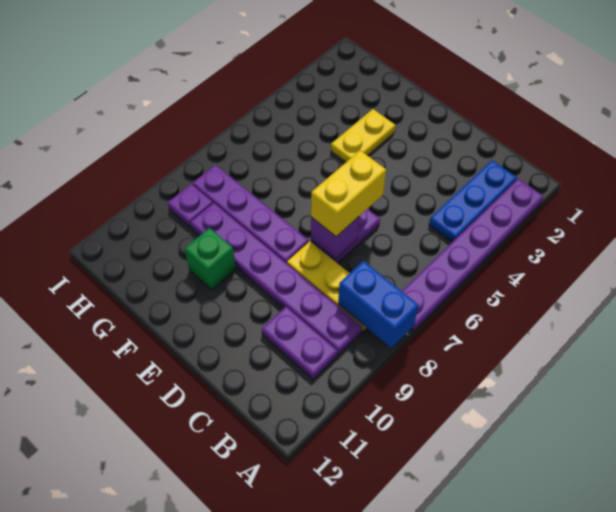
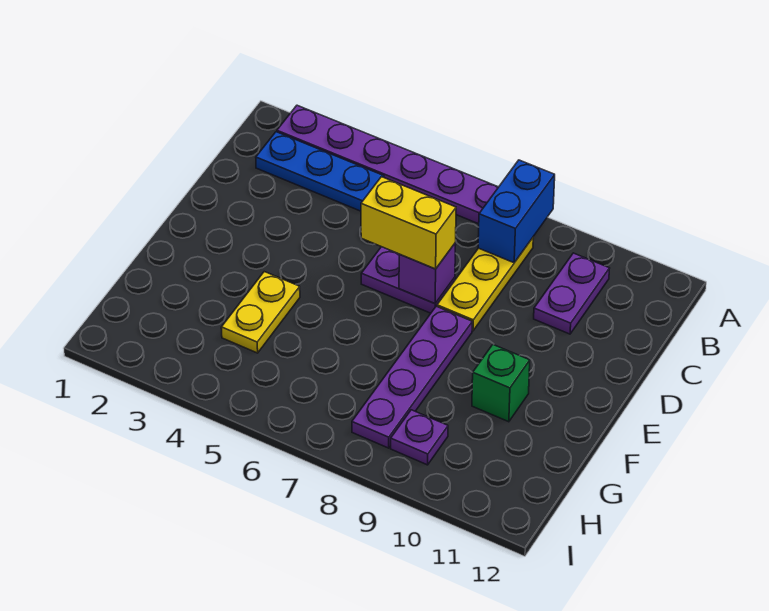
purple 1x6 plate [190,203,362,355] -> none
yellow 1x2 plate [331,109,395,162] -> yellow 1x2 plate turned to [221,272,300,353]

